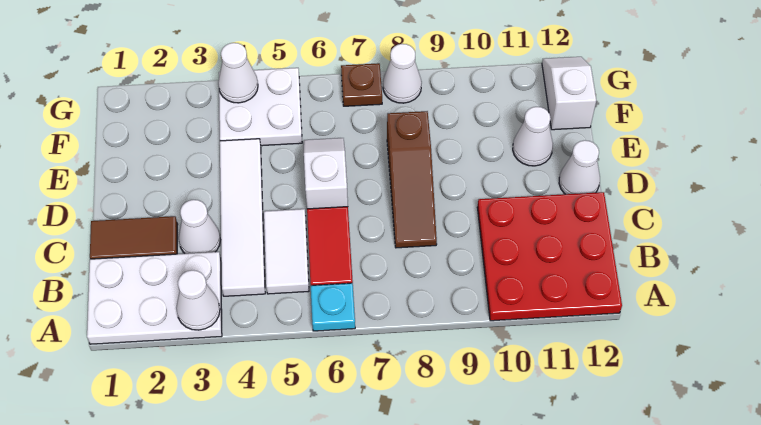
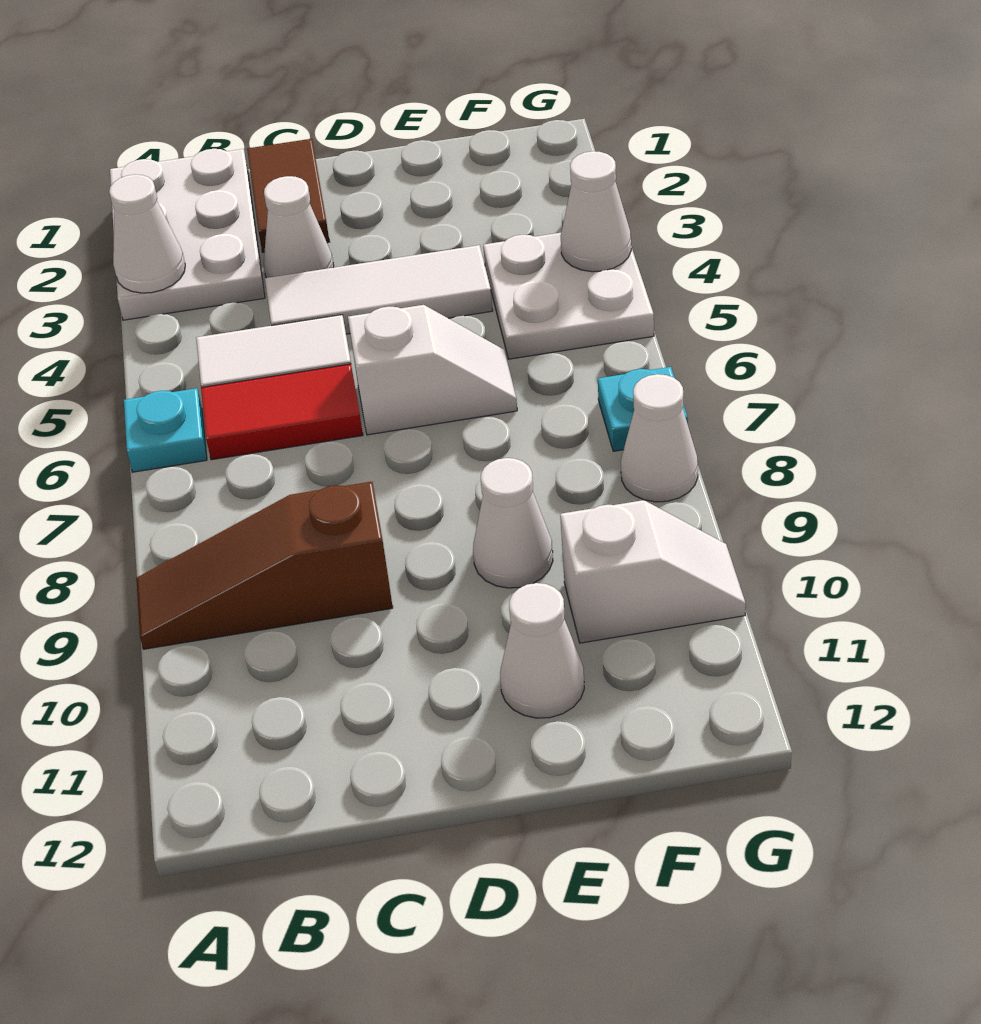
red 3x3 plate [477,192,622,321] -> none
white 1x4 tile [220,139,265,296] -> white 1x3 tile [265,245,493,334]
brown 1x3 slope [387,111,437,248] -> brown 1x3 slope moved to [136,482,393,649]
white 1x1 cone [559,140,600,194] -> white 1x1 cone moved to [473,458,553,588]
white 1x2 slope [542,57,596,130] -> white 1x2 slope moved to [560,500,746,643]
brown 1x1 plate [341,63,382,106] -> cyan 1x1 plate [598,367,688,451]

